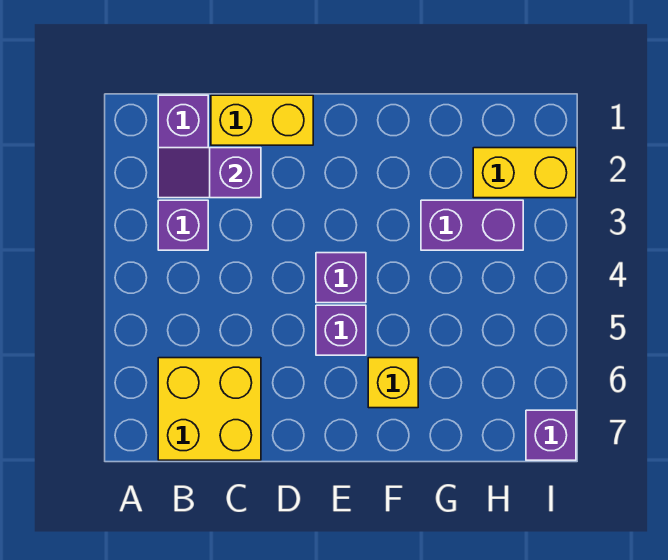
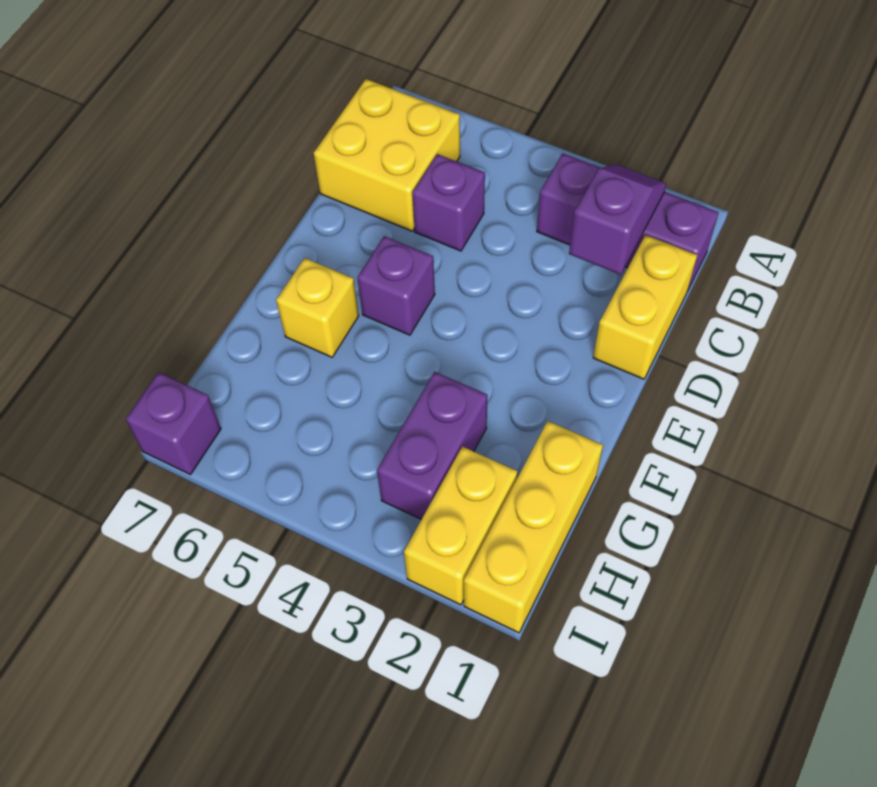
purple 1x1 brick [316,253,366,303] -> purple 1x1 brick moved to [412,154,485,251]
none -> yellow 1x3 brick [464,421,603,633]

